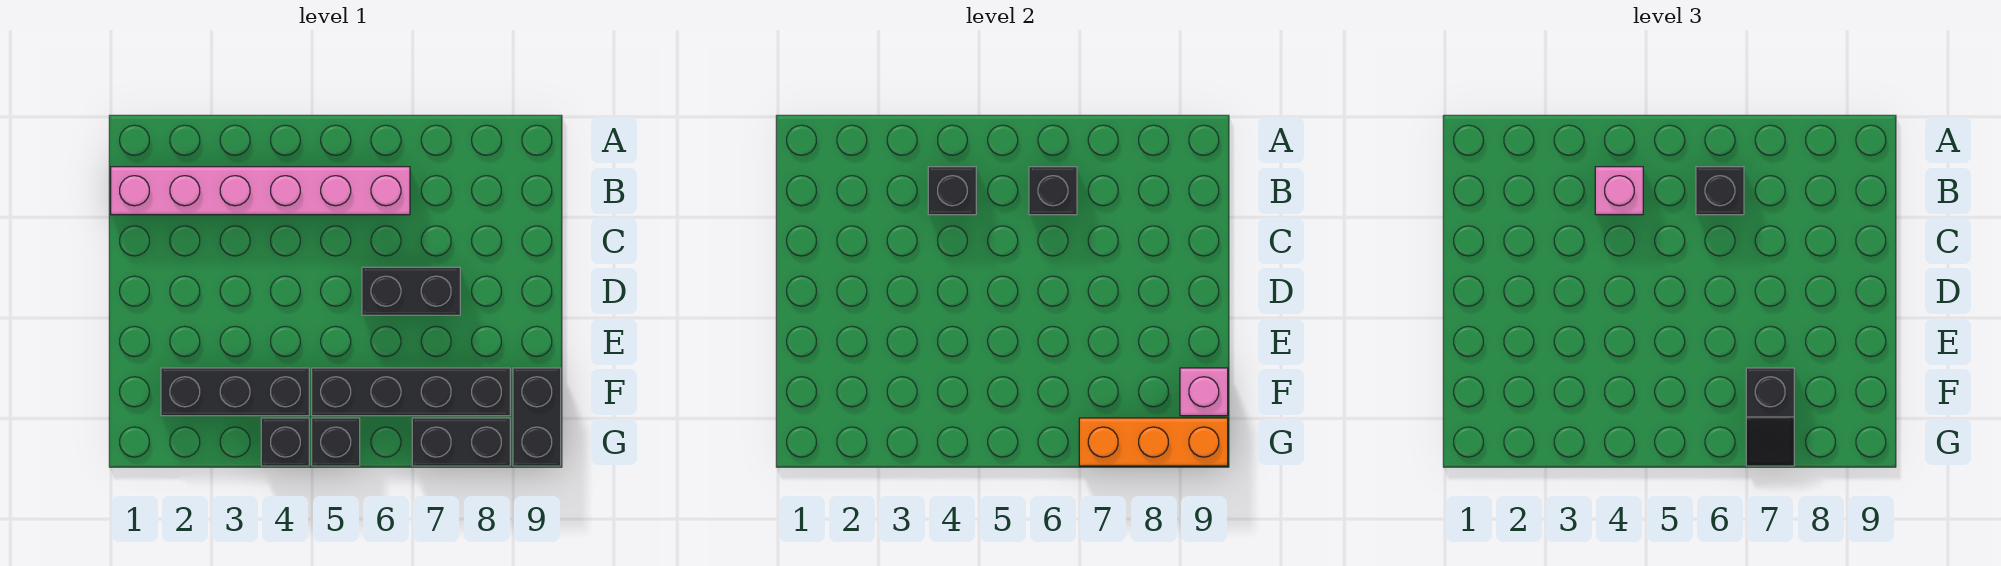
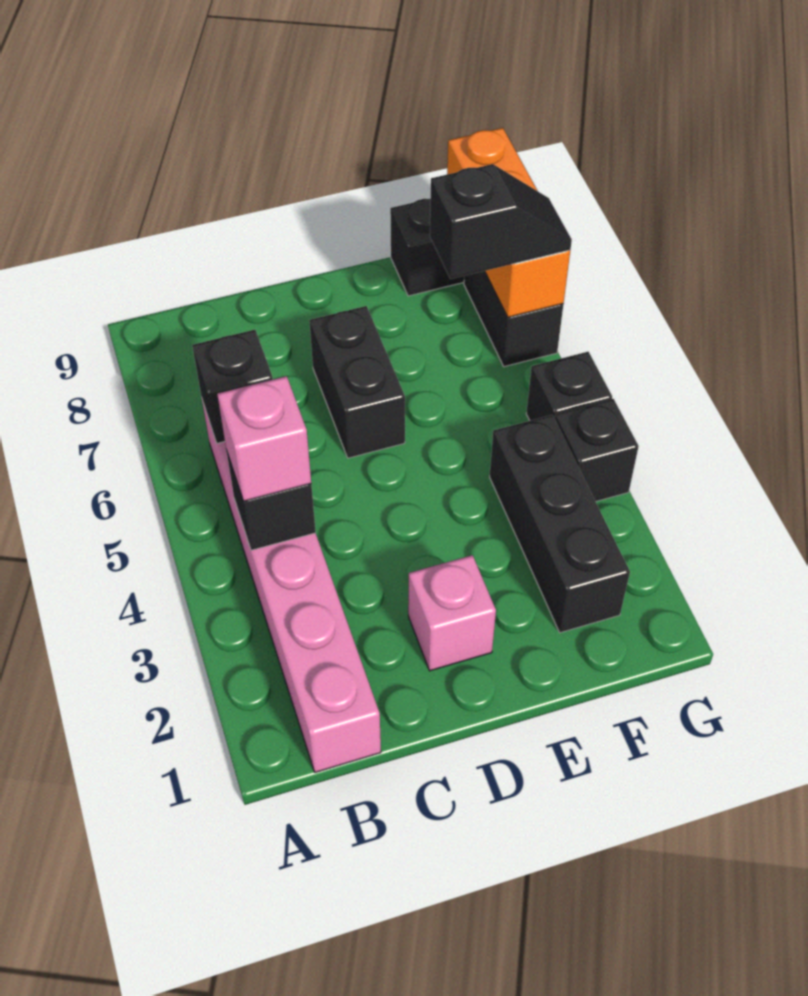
black 1x1 brick [1696,167,1744,215] -> none
black 1x4 brick [312,368,510,416] -> none
pink 1x1 brick [1180,368,1228,416] -> pink 1x1 brick moved to [408,555,496,671]

